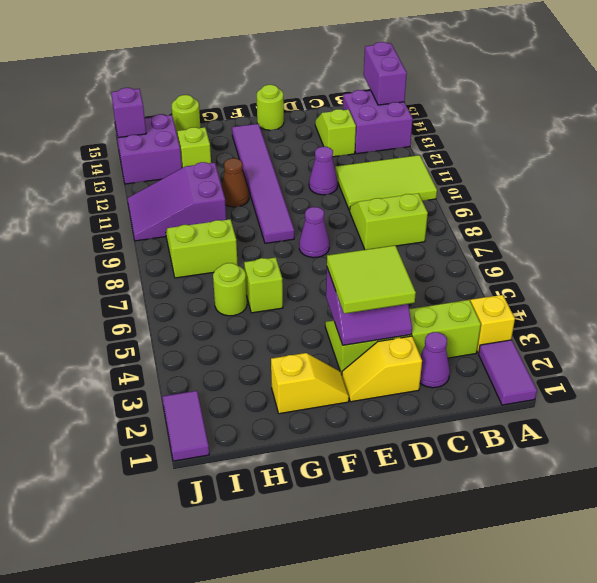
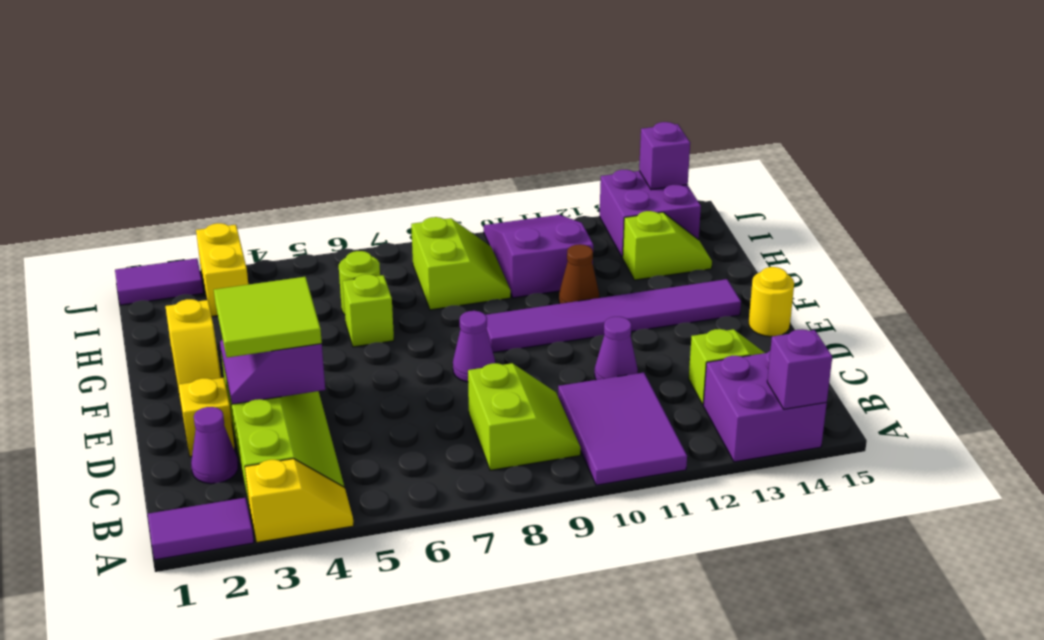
lime 2x3 tile [335,155,437,211] -> purple 2x3 tile [558,372,687,485]
purple 1x2 brick [364,42,407,105] -> purple 1x1 brick [767,329,832,409]
lime 1x1 round brick [257,85,284,130] -> yellow 1x1 round brick [749,267,794,337]
lime 1x1 round brick [172,95,200,133] -> none
none -> yellow 1x2 brick [196,223,248,316]

